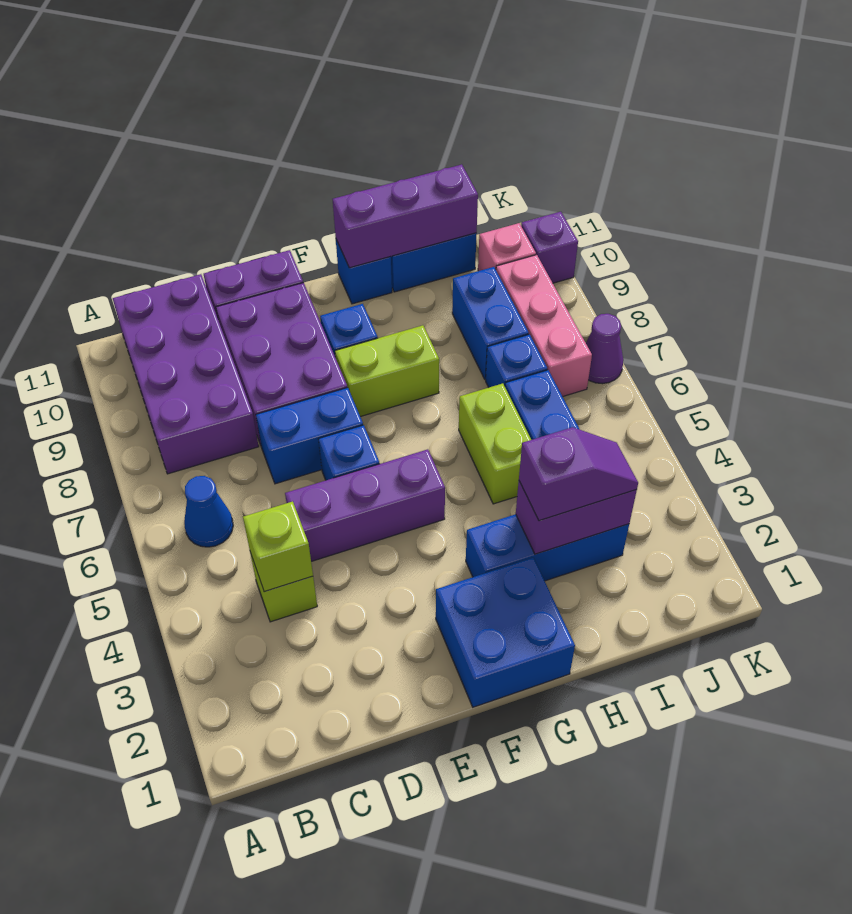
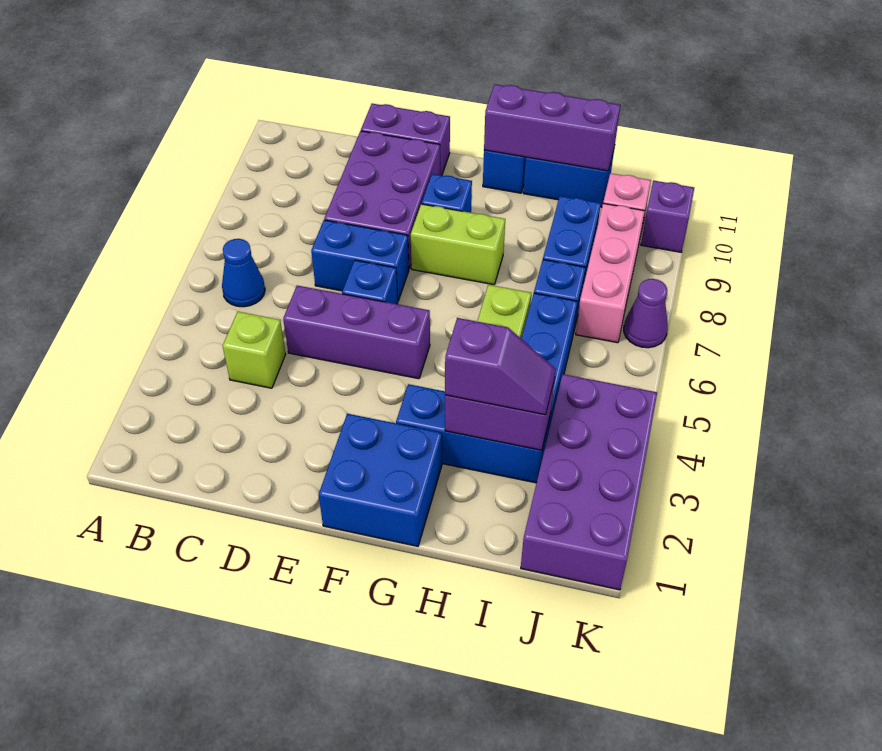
purple 2x4 brick [113,274,259,474] -> purple 2x4 brick moved to [521,374,657,590]
lime 1x1 brick [243,501,313,592] -> none

